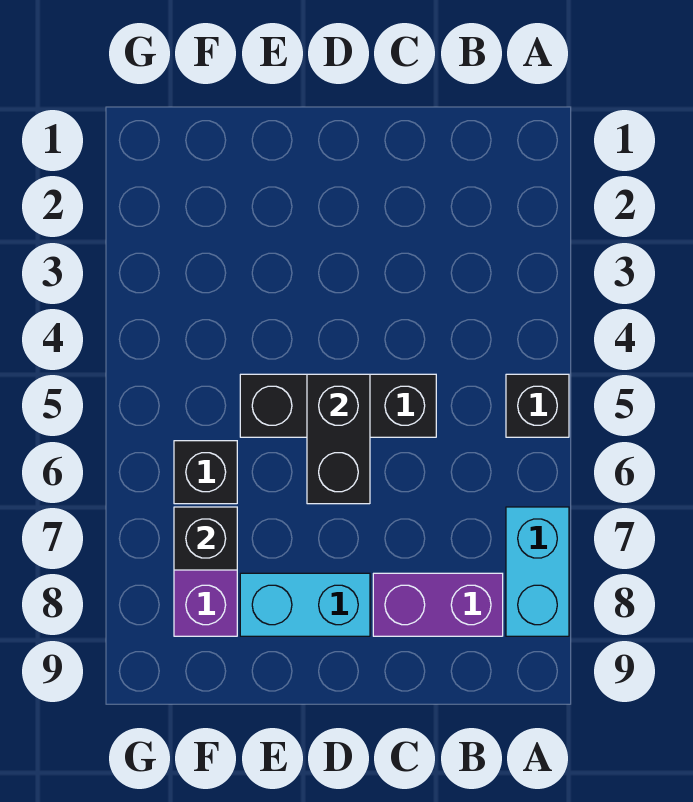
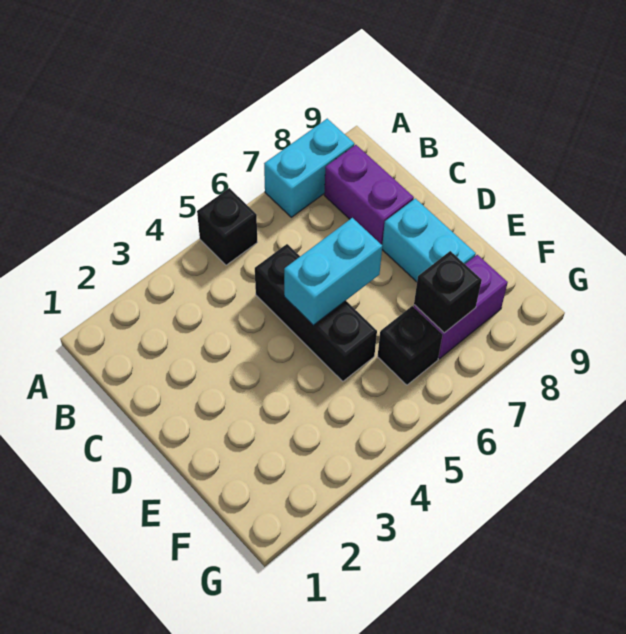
black 1x2 brick [307,374,370,504] -> cyan 1x2 brick [284,218,382,325]

